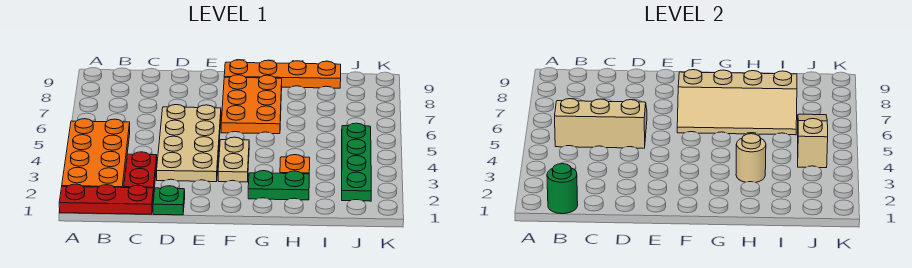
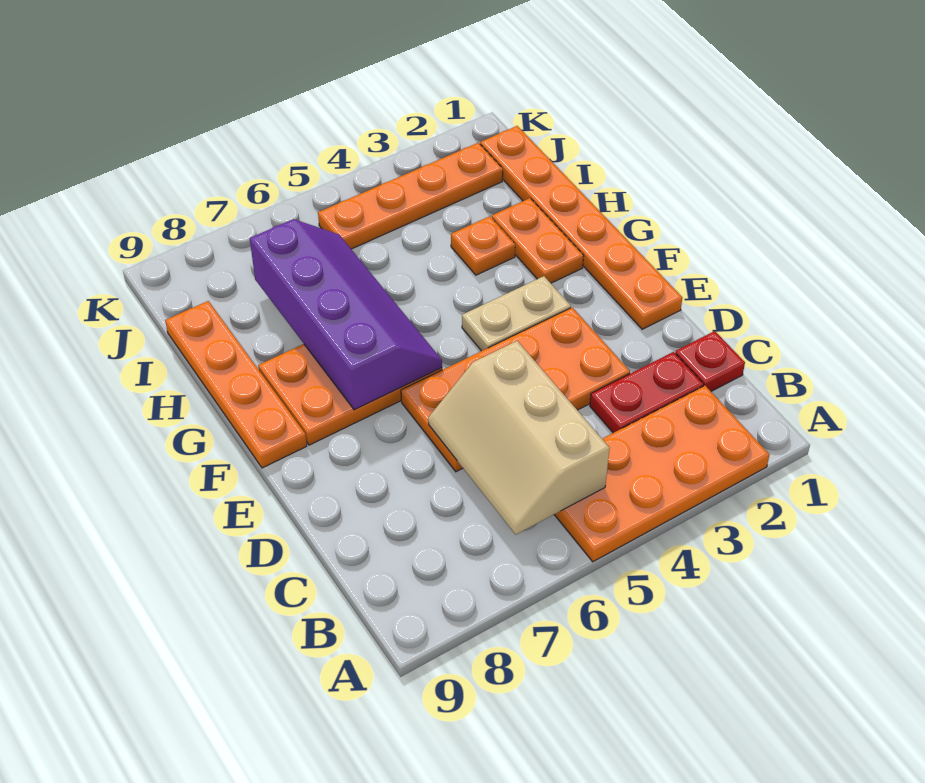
red 1x3 plate [59,184,154,214] -> red 1x1 plate [675,331,745,391]
green 1x1 round brick [547,164,578,214] -> none
green 1x1 plate [153,186,185,215] -> none
tan 2x4 plate [157,105,221,182] -> orange 2x4 plate [401,307,630,472]
none -> orange 1x6 plate [480,126,682,329]
tan 2x4 slope [677,70,797,135] -> purple 2x4 slope [250,219,442,410]
green 1x2 plate [248,171,309,200] -> orange 1x2 plate [492,198,584,283]
tan 1x1 round brick [736,134,766,182] -> none
green 1x4 plate [342,123,371,201] -> orange 1x4 plate [318,143,503,249]
tan 1x3 slope [798,114,828,168] -> none

